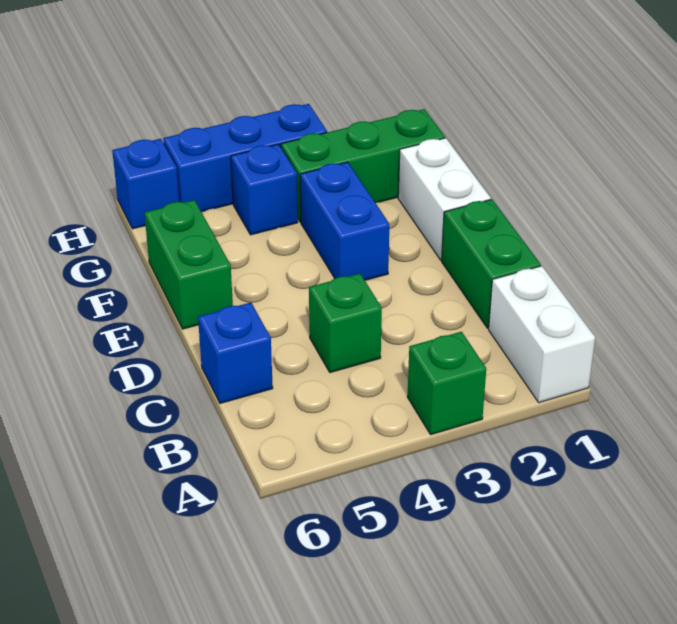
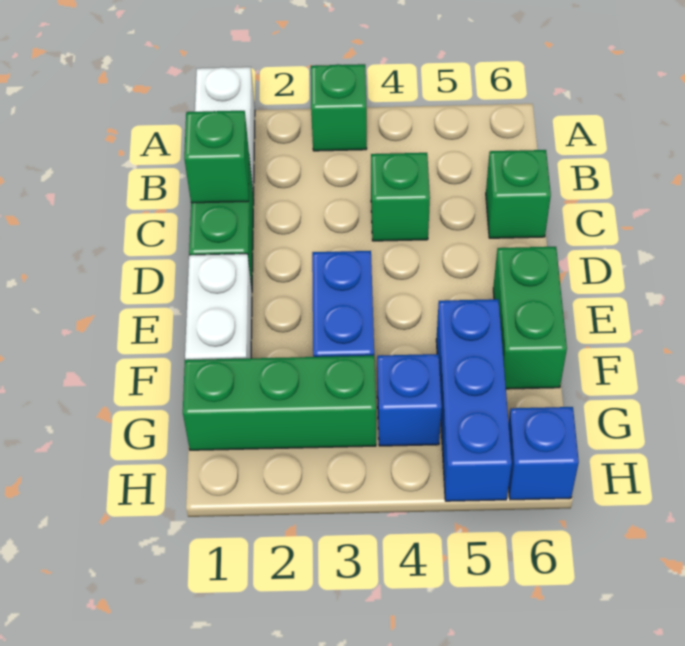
none -> green 1x1 brick [184,111,249,203]
blue 1x1 brick [198,303,273,403] -> green 1x1 brick [486,150,551,238]
blue 1x3 brick [163,104,327,212] -> blue 1x3 brick turned to [436,299,512,501]

